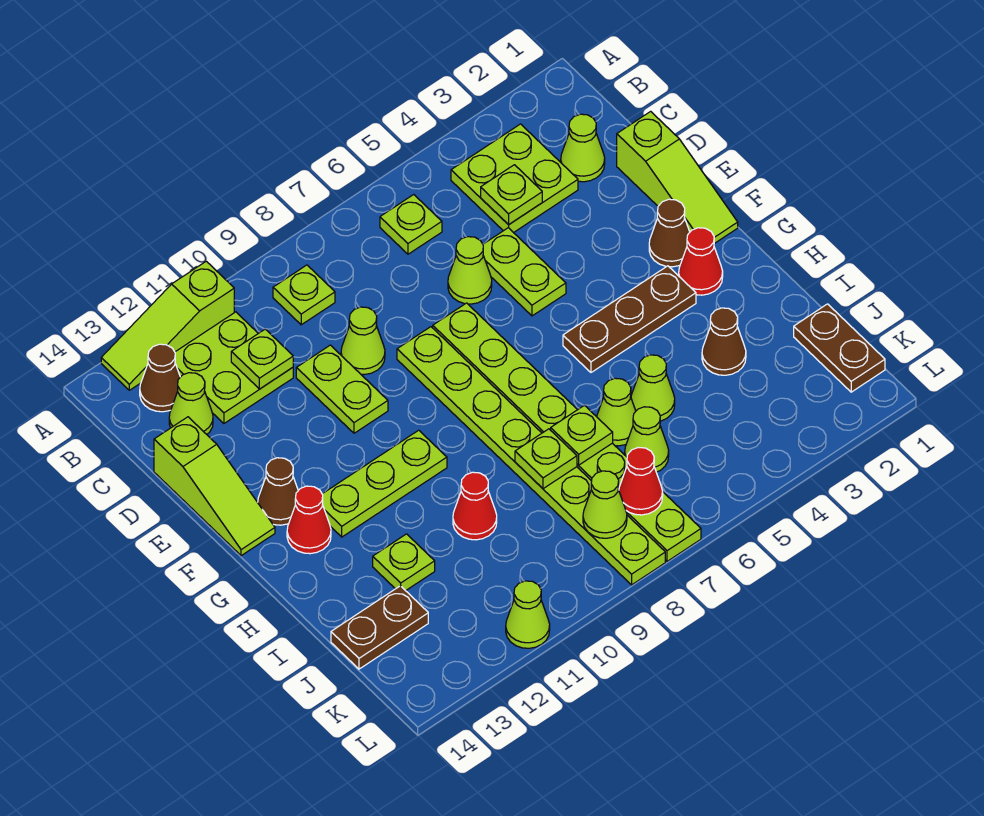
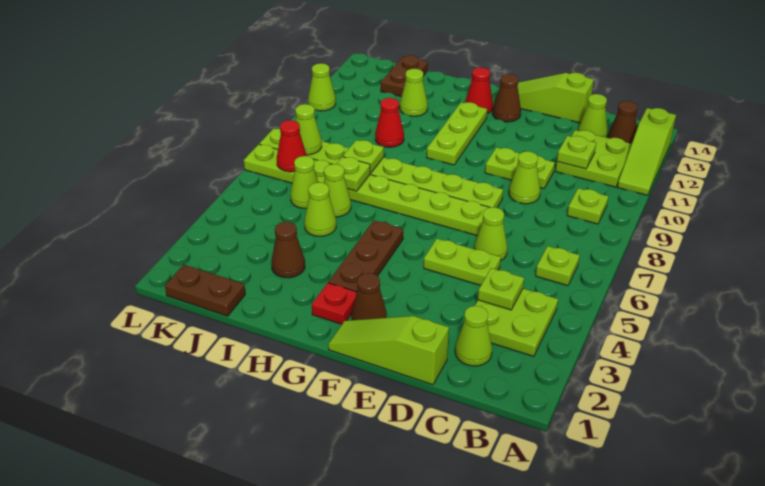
lime 1x3 slope [101,261,234,390] -> lime 1x3 slope turned to [618,108,676,195]
red 1x1 cone [679,228,723,295] -> red 1x1 plate [312,283,357,324]
lime 1x1 plate [373,534,435,591] -> lime 1x1 cone [400,69,428,116]

